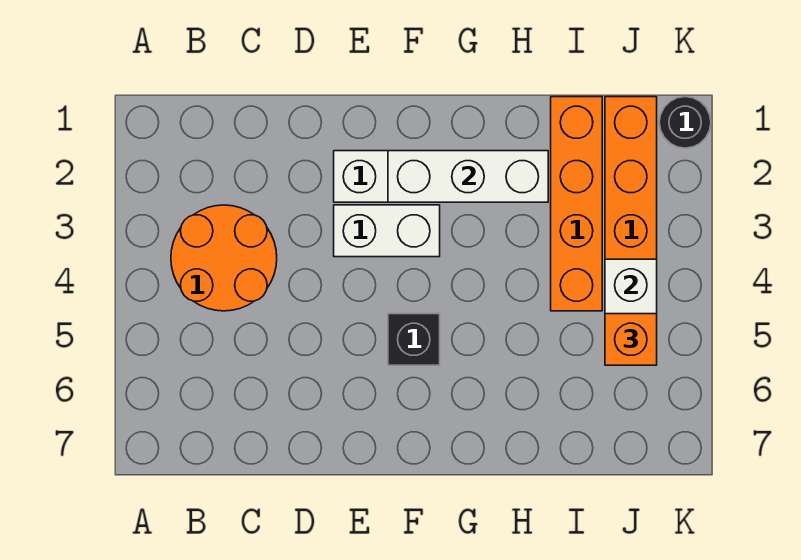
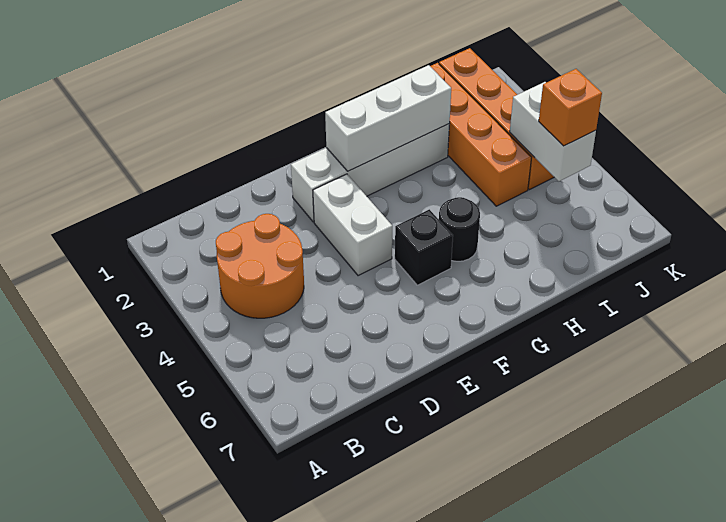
white 1x2 brick [334,205,440,257] -> white 1x2 brick turned to [313,174,392,276]
black 1x1 round brick [659,97,711,148] -> black 1x1 round brick moved to [439,197,480,261]

